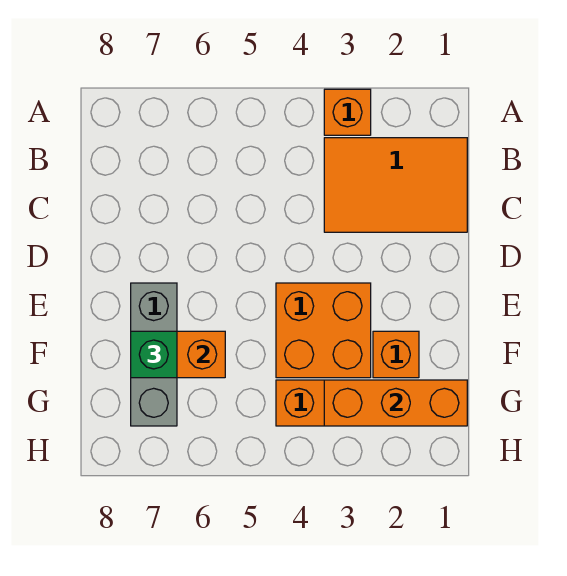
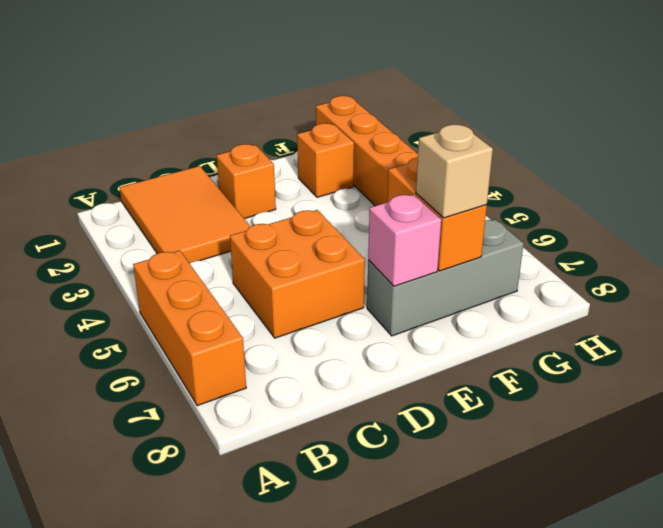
orange 1x1 brick [324,89,371,135] -> orange 1x1 brick moved to [217,144,276,219]
orange 2x2 brick [276,283,371,378] -> orange 2x2 brick moved to [230,210,365,338]
none -> pink 1x1 brick [368,194,441,286]
green 1x1 brick [131,331,177,378] -> tan 1x1 brick [416,125,493,218]
orange 1x3 brick [324,380,467,426] -> orange 1x3 brick moved to [133,250,246,406]

